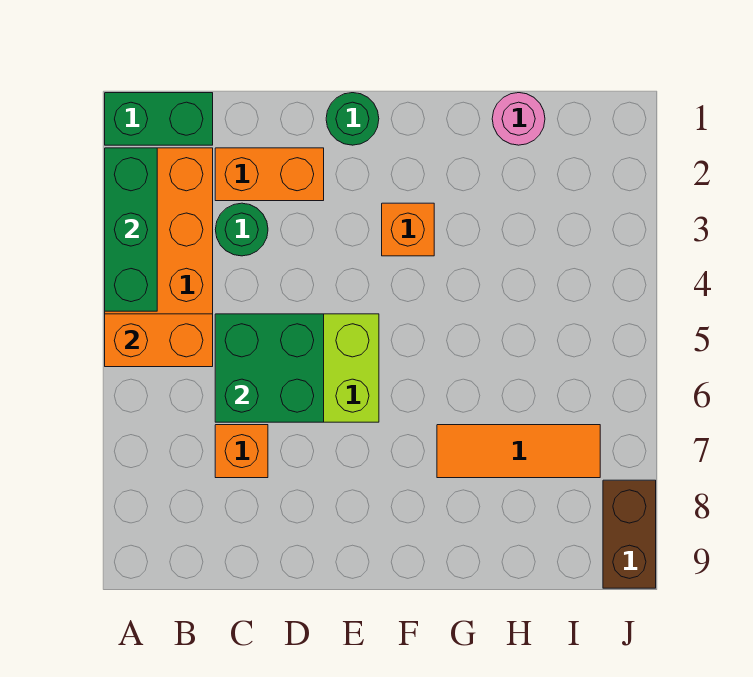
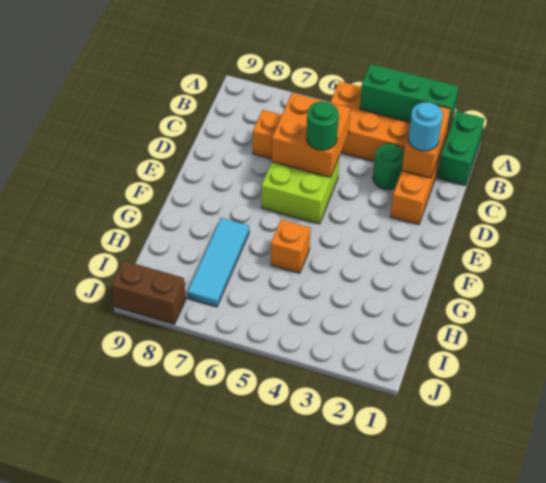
orange 1x2 brick [105,314,213,367] -> orange 1x2 brick moved to [402,102,451,178]
none -> cyan 1x1 round brick [408,102,443,151]
green 2x2 brick [215,314,324,422] -> orange 2x2 brick [272,93,350,177]
green 1x1 round brick [326,93,379,145] -> green 1x1 round brick moved to [307,101,339,150]
orange 1x1 brick [382,203,434,256] -> orange 1x1 brick moved to [271,219,310,273]
orange 1x3 tile [437,425,600,478] -> cyan 1x3 tile [187,218,249,307]
pink 1x1 round brick [492,93,545,145] -> none

